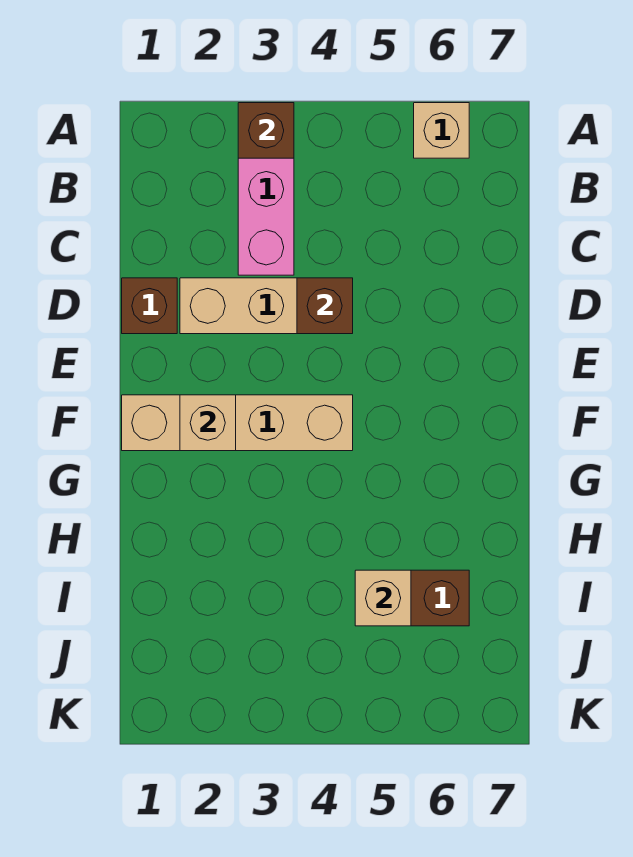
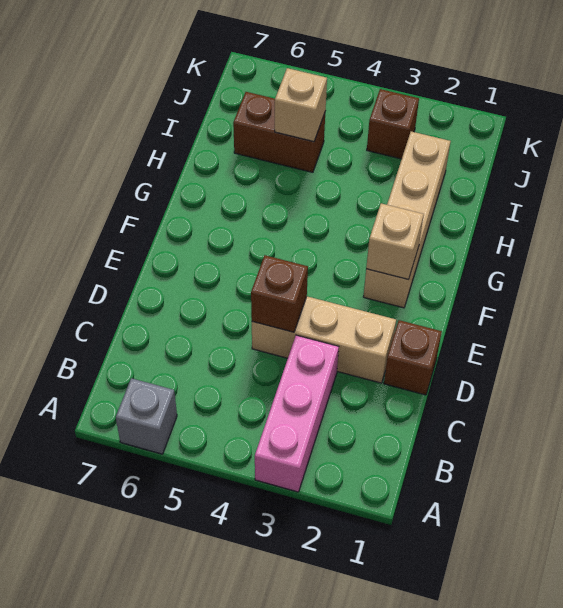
brown 1x1 brick [238,103,294,158] -> brown 1x1 brick moved to [367,89,419,159]
tan 1x1 brick [414,103,469,158] -> grey 1x1 brick [116,378,177,454]
tan 1x4 brick [122,395,353,451] -> tan 1x4 brick turned to [363,131,451,308]

